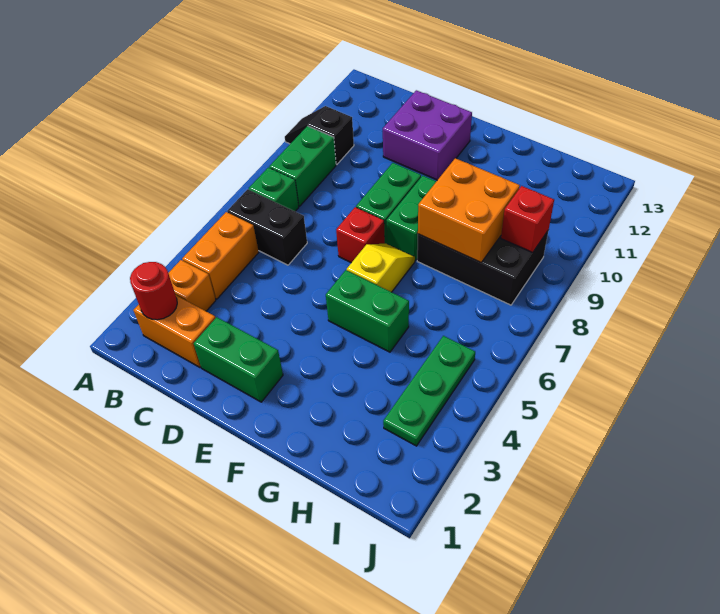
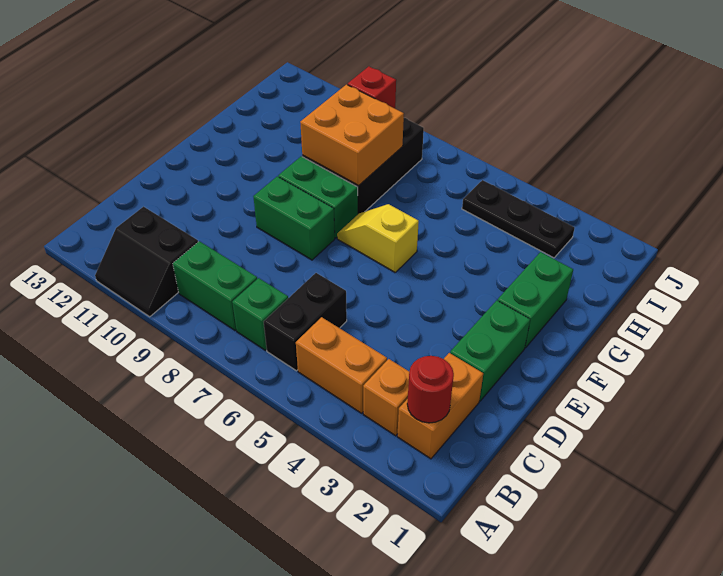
black 1x2 slope [285,106,354,164] -> black 2x2 slope [95,207,198,317]
purple 2x2 brick [383,90,472,180] -> none
red 1x1 brick [336,207,385,263] -> none
green 1x2 brick [326,270,409,352] -> green 1x2 brick moved to [498,252,573,348]
green 1x3 plate [383,336,475,446] -> black 1x3 plate [462,180,575,258]

